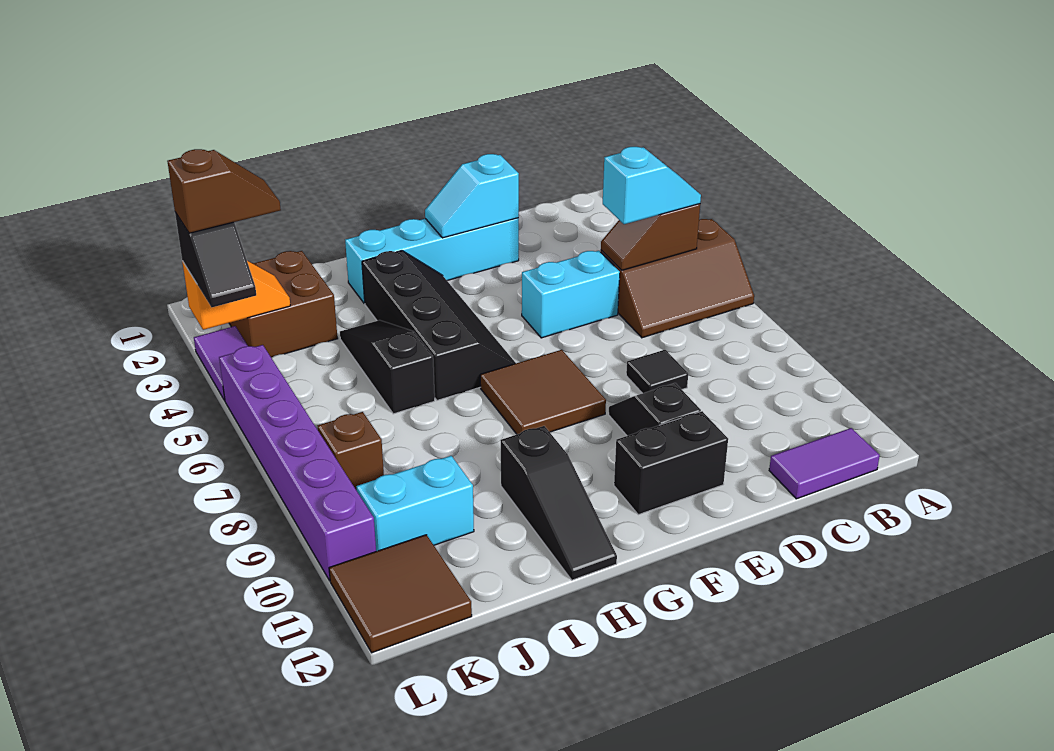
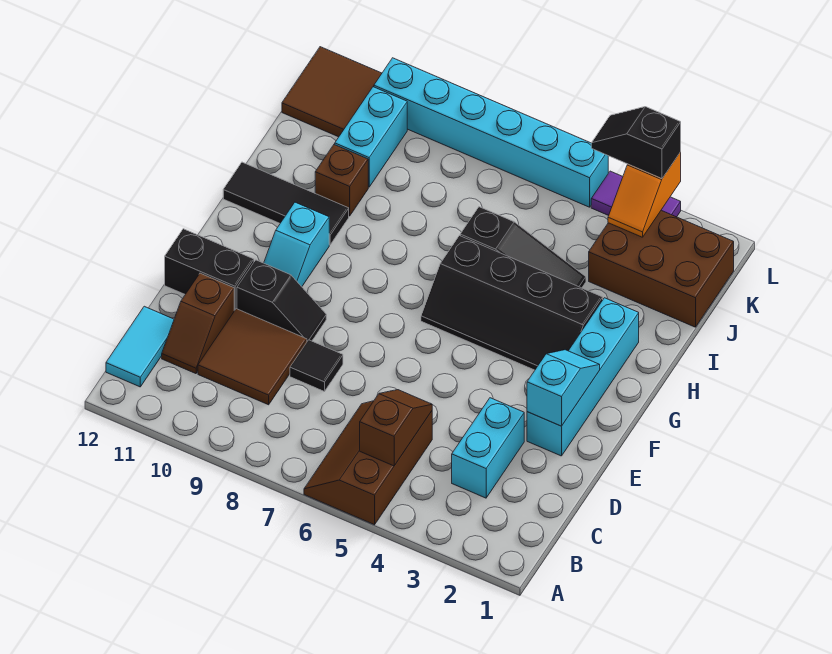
cyan 1x2 slope [603,147,701,224] -> cyan 1x2 slope moved to [264,202,329,287]
purple 1x2 tile [769,428,880,499] -> cyan 1x2 tile [106,306,174,387]
cyan 1x2 brick [522,251,620,338] -> cyan 1x2 brick moved to [452,398,524,498]
black 1x2 brick [614,411,728,515] -> black 1x2 brick turned to [165,229,254,311]
brown 2x2 tile [480,350,606,434] -> brown 2x2 tile moved to [198,309,307,405]
black 1x3 slope [501,426,617,580] -> black 1x3 tile [223,162,349,245]
brown 2x2 brick [229,251,338,358] -> brown 2x3 brick [589,210,734,327]
brown 1x2 slope [167,149,281,233] -> brown 1x2 slope moved to [162,273,234,374]
brown 1x1 brick [318,412,384,490] -> brown 1x1 brick moved to [315,144,368,216]
purple 1x6 brick [219,345,376,581] -> cyan 1x6 brick [374,58,608,207]

